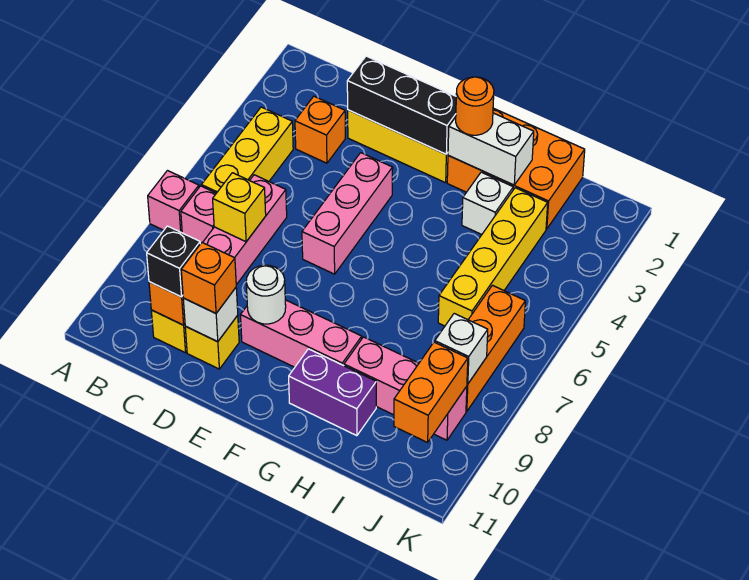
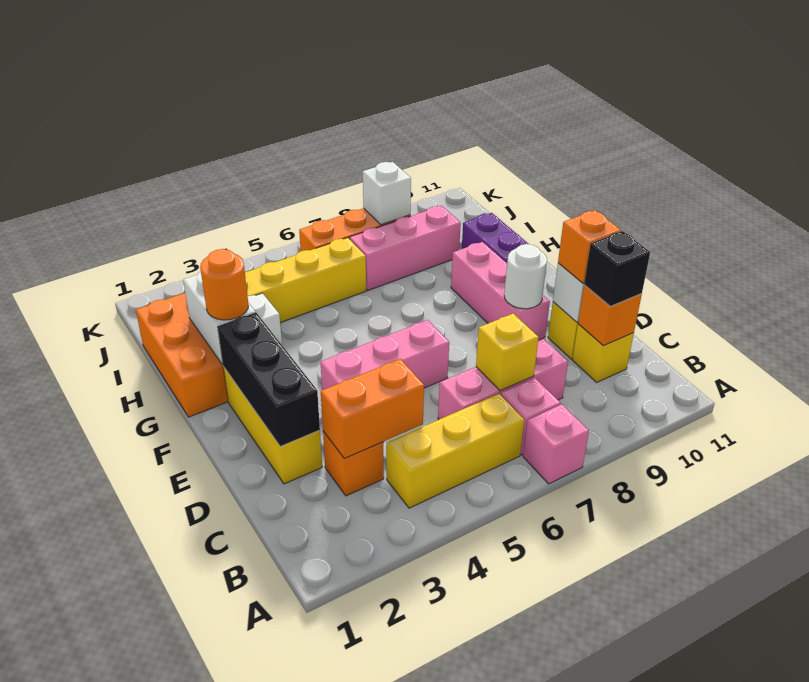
pink 1x3 brick [344,337,467,440] -> pink 1x3 brick turned to [350,206,461,290]
orange 1x2 brick [394,342,468,442] -> orange 1x2 brick moved to [321,359,424,458]

